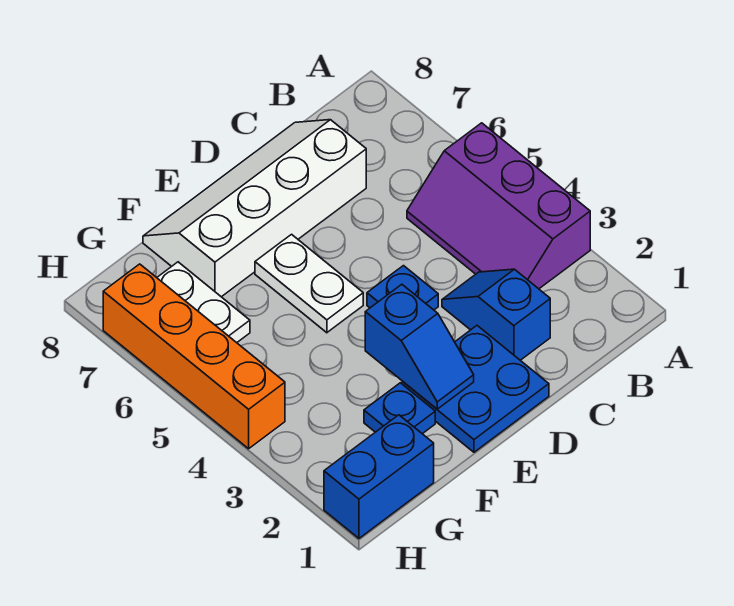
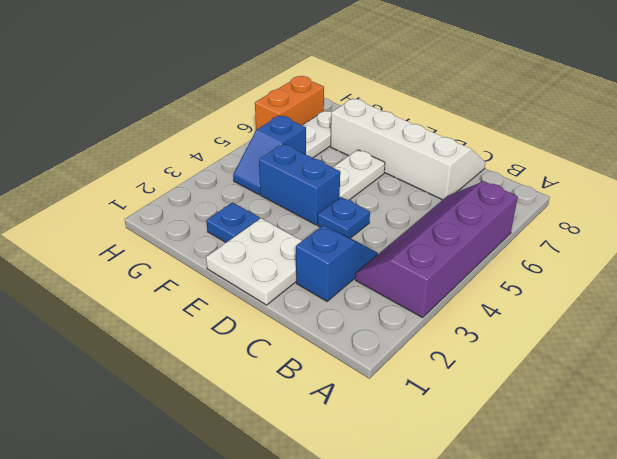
purple 2x3 slope [407,123,590,289] -> purple 2x4 slope [355,181,518,318]
blue 2x2 plate [402,326,549,452] -> white 2x2 plate [206,218,302,305]
blue 1x2 slope [365,284,474,409] -> blue 1x2 slope moved to [233,115,306,195]
blue 1x2 brick [324,415,434,538] -> blue 1x2 brick moved to [259,144,340,225]
orange 1x4 brick [103,264,285,449] -> orange 1x2 brick [255,76,324,130]

